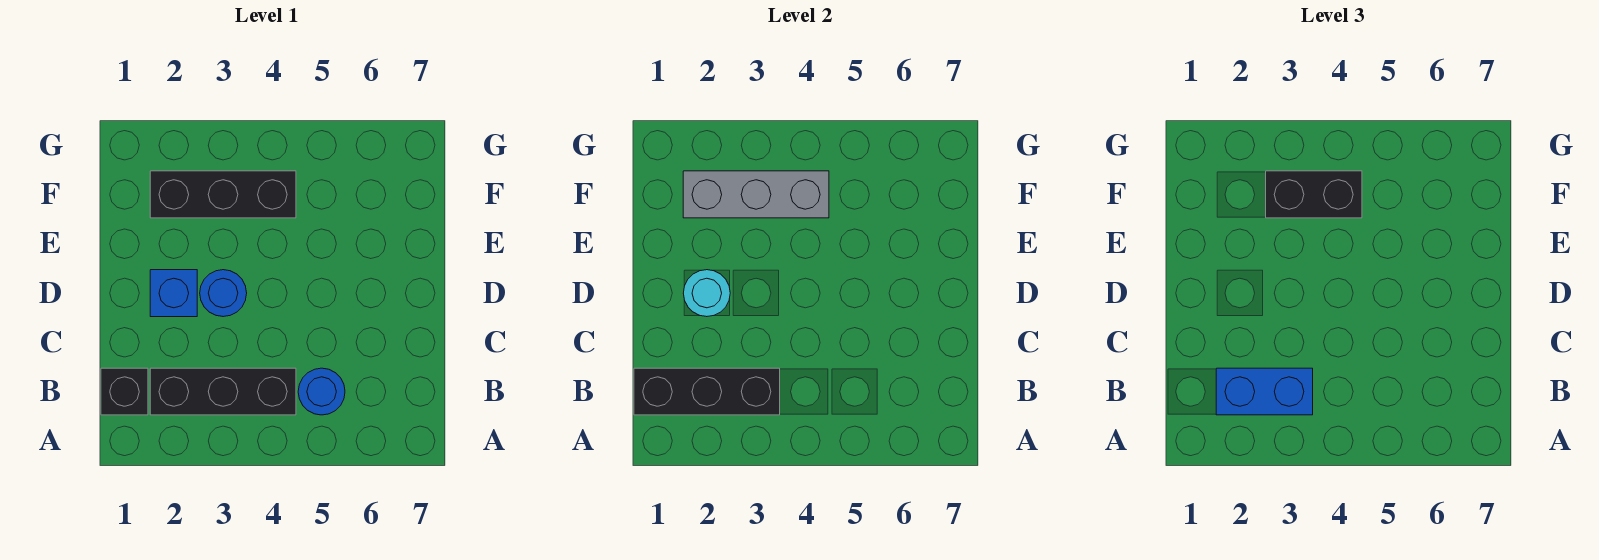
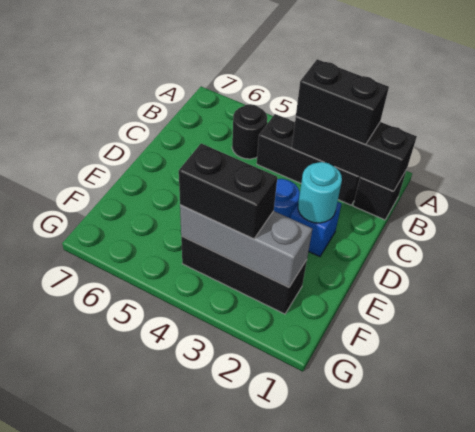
blue 1x2 brick [1216,368,1313,415] -> black 1x2 brick [296,59,389,144]
blue 1x1 round brick [298,368,345,415] -> black 1x1 round brick [232,104,267,159]

